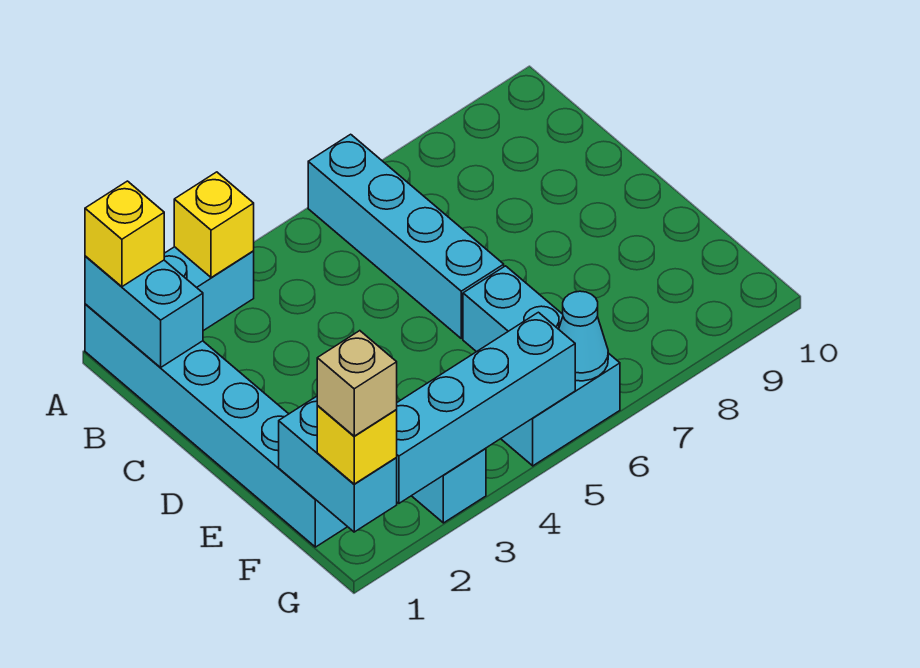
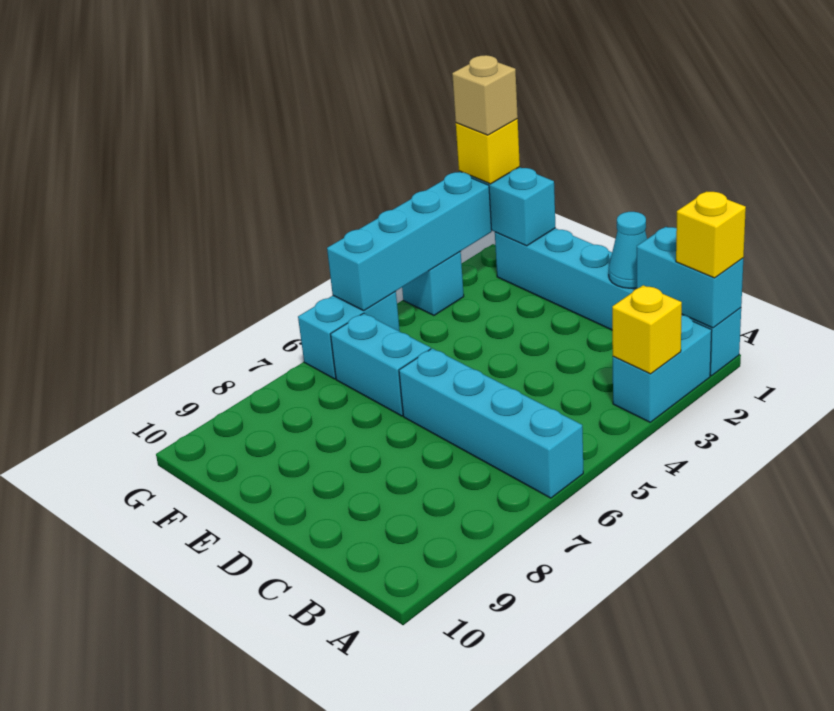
cyan 1x1 cone [559,291,608,381] -> cyan 1x1 cone moved to [609,212,647,288]

